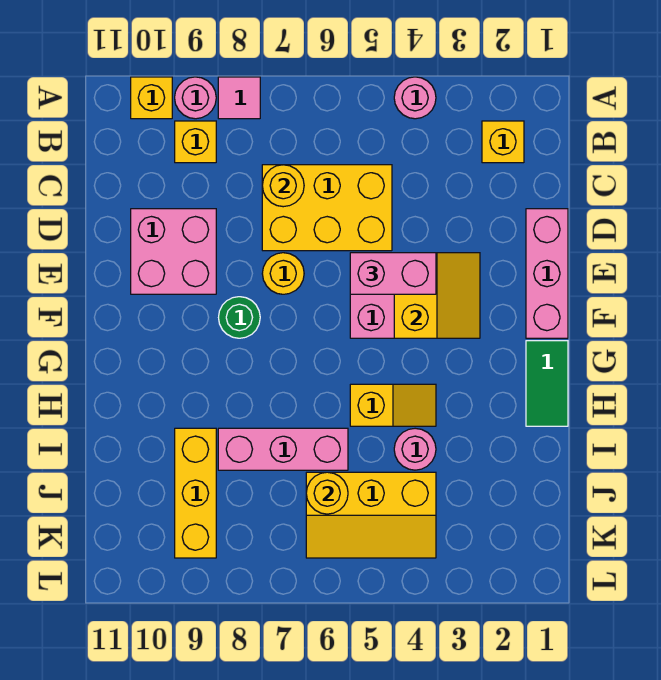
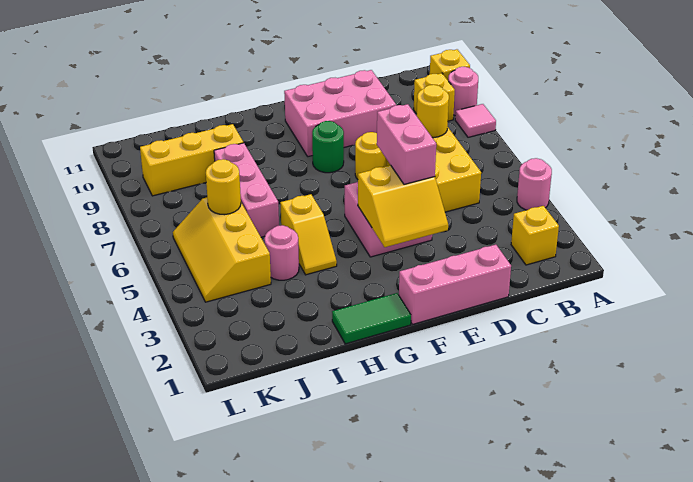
pink 2x2 brick [131,209,216,294] -> pink 2x3 brick [284,70,396,157]

